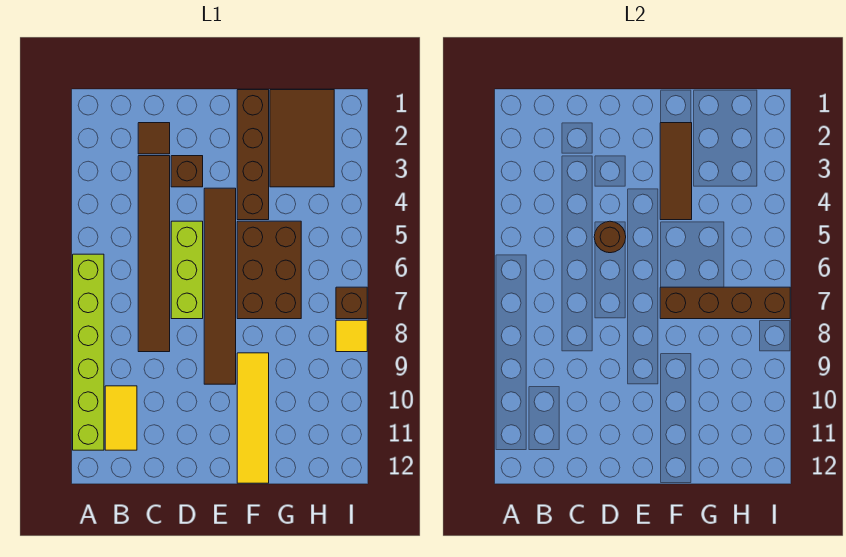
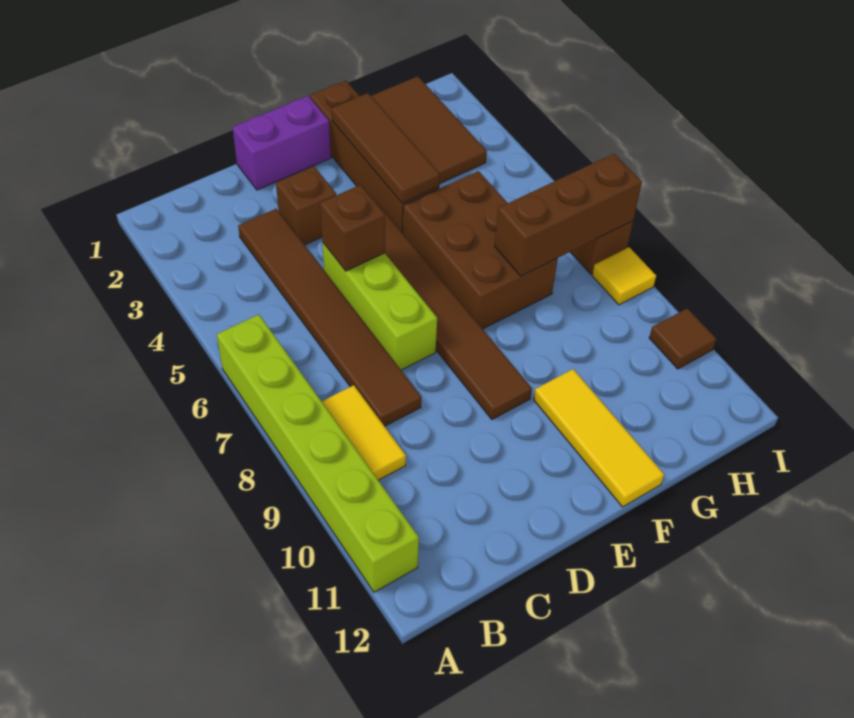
yellow 1x2 tile [105,386,137,450] -> yellow 1x2 tile moved to [322,385,406,480]
brown 1x1 tile [138,123,170,154] -> brown 1x1 tile moved to [649,308,716,369]
none -> purple 1x2 brick [232,96,331,190]
brown 1x1 round brick [594,221,626,253] -> brown 1x1 brick [320,185,385,271]
brown 1x4 brick [660,287,790,319] -> brown 1x3 brick [494,154,642,276]
yellow 1x4 tile [237,353,269,483] -> yellow 1x3 tile [534,369,664,507]

